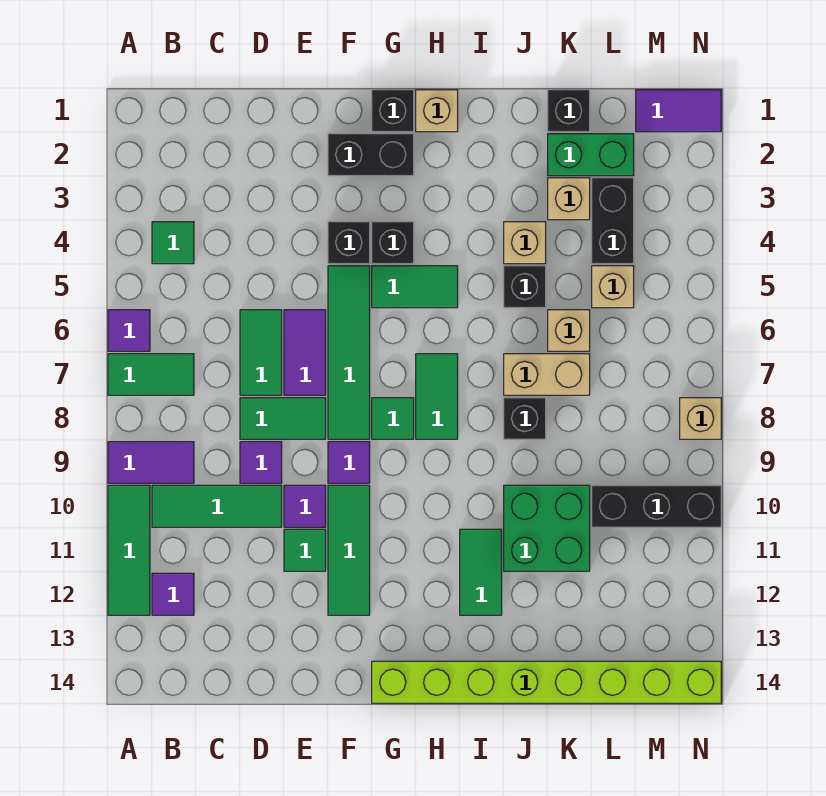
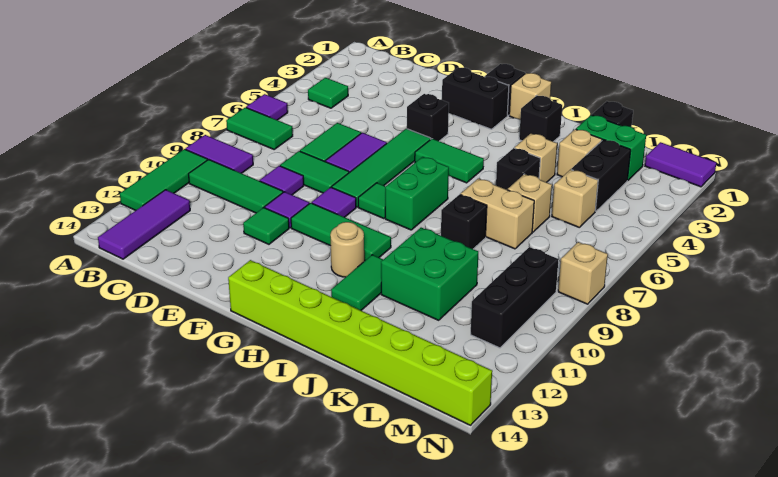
purple 1x1 tile [152,573,194,615] -> purple 1x3 tile [98,190,190,259]
green 1x3 tile [328,485,370,615] -> green 1x3 tile turned to [291,203,391,261]
black 1x1 brick [372,222,414,264] -> black 1x1 brick moved to [519,96,562,142]
green 1x2 tile [416,354,458,439] -> green 1x2 brick [385,157,449,230]
none -> tan 1x1 round brick [330,222,364,277]
black 1x3 brick [592,485,721,527] -> black 1x3 brick turned to [471,247,559,348]

